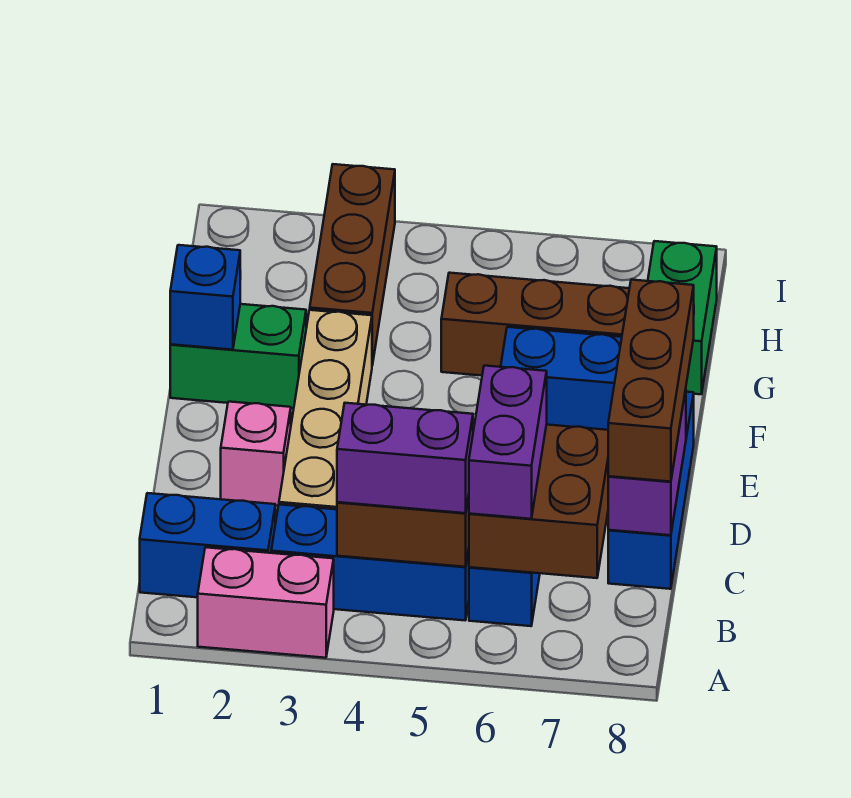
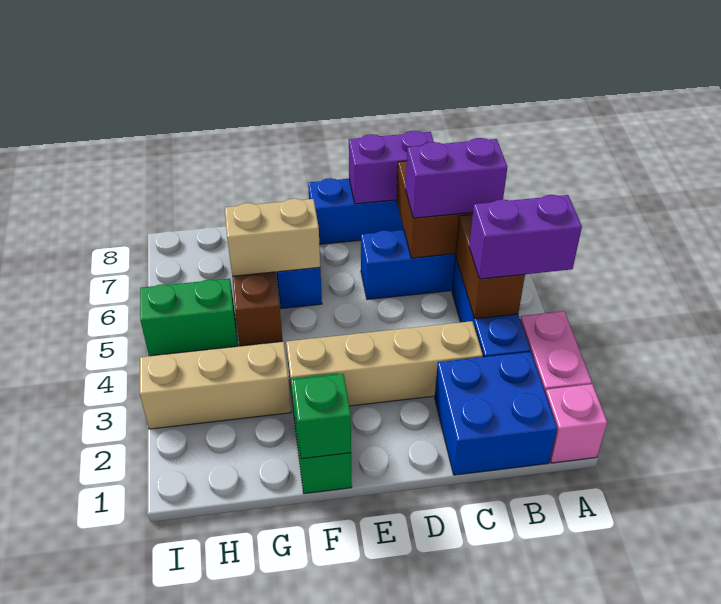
blue 1x2 brick [140,493,275,597] -> blue 2x2 brick [435,352,557,475]
purple 1x2 brick [337,403,473,513] -> purple 1x2 brick turned to [469,195,582,279]
brown 1x3 brick [608,280,694,482] -> none
pink 1x1 brick [221,402,291,506] -> pink 1x1 brick moved to [545,384,607,463]
blue 1x1 brick [170,245,240,350] -> green 1x1 brick [293,374,351,459]
none -> tan 1x2 brick [225,199,320,276]
brown 1x3 brick [310,164,395,365] -> tan 1x3 brick [140,342,291,429]
green 1x2 brick [648,241,717,394] -> green 1x2 brick moved to [140,279,238,356]

